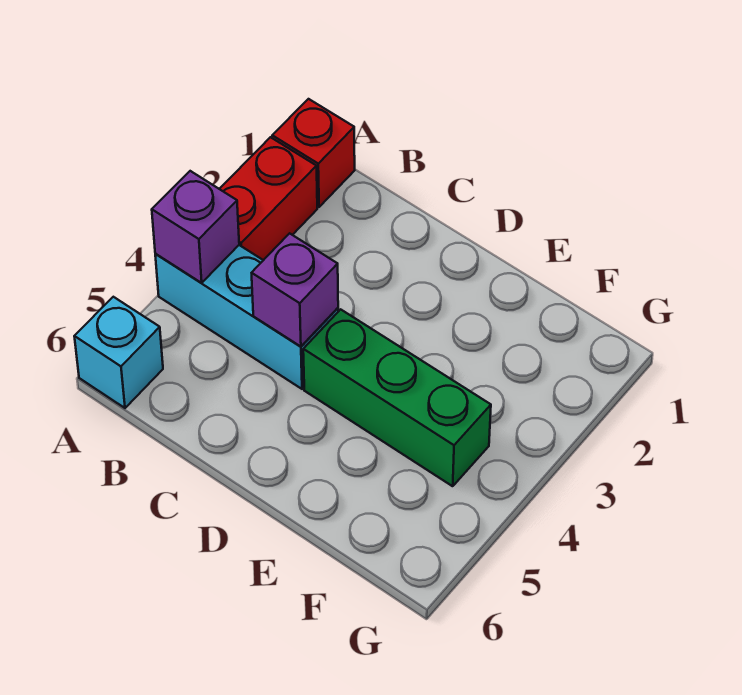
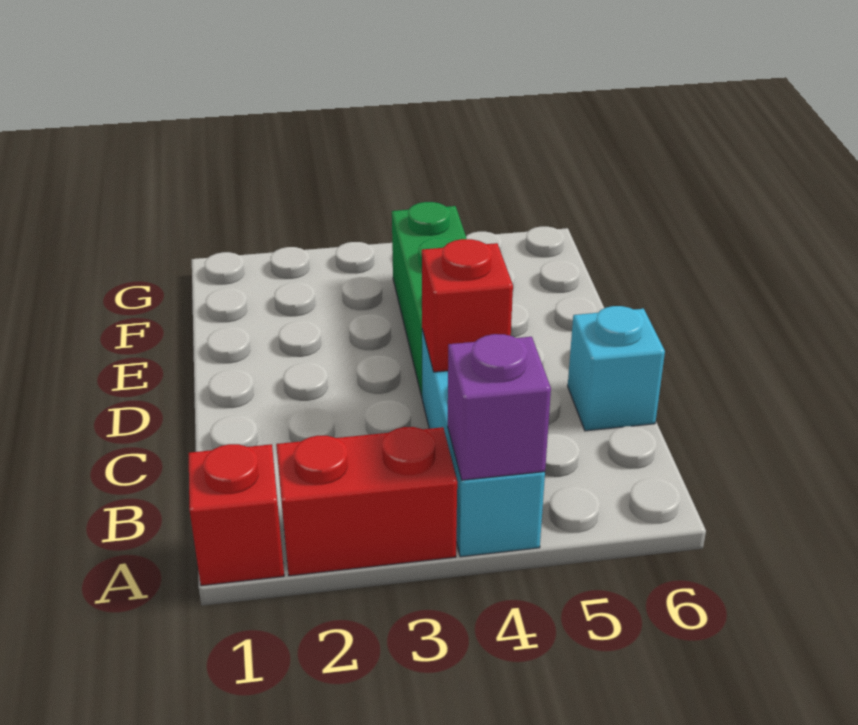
cyan 1x1 brick [74,297,163,408] -> cyan 1x1 brick moved to [568,306,665,431]
purple 1x1 brick [252,233,338,347] -> red 1x1 brick [422,239,513,372]

